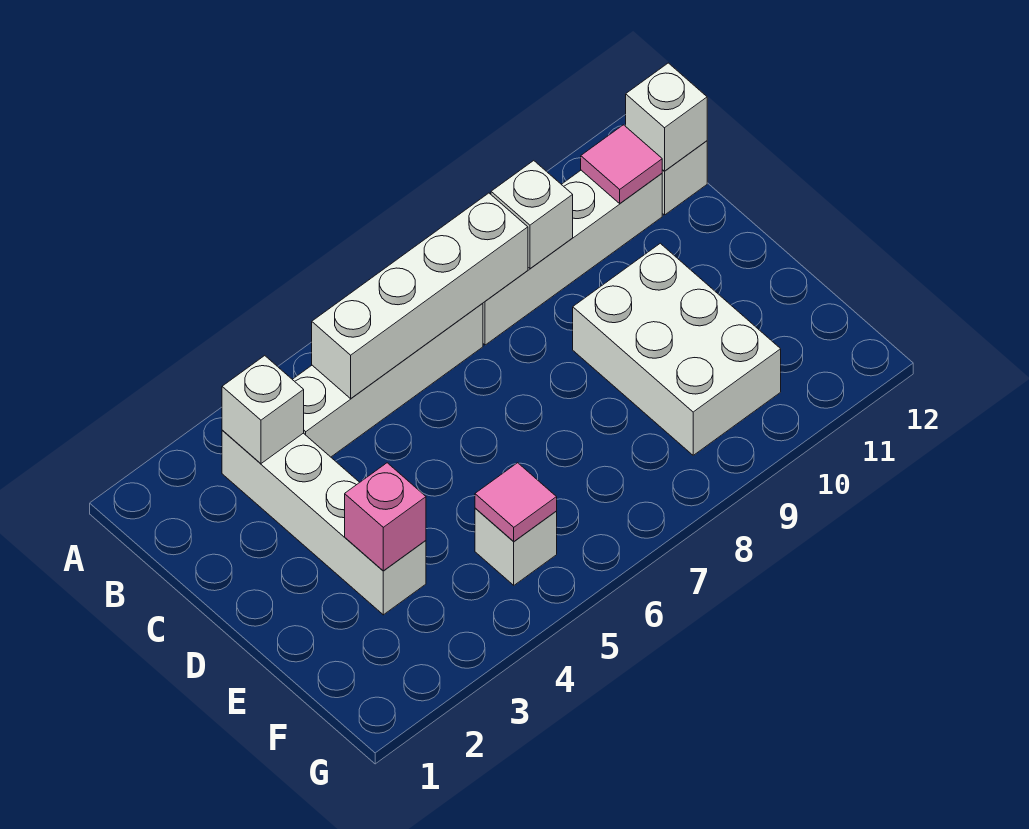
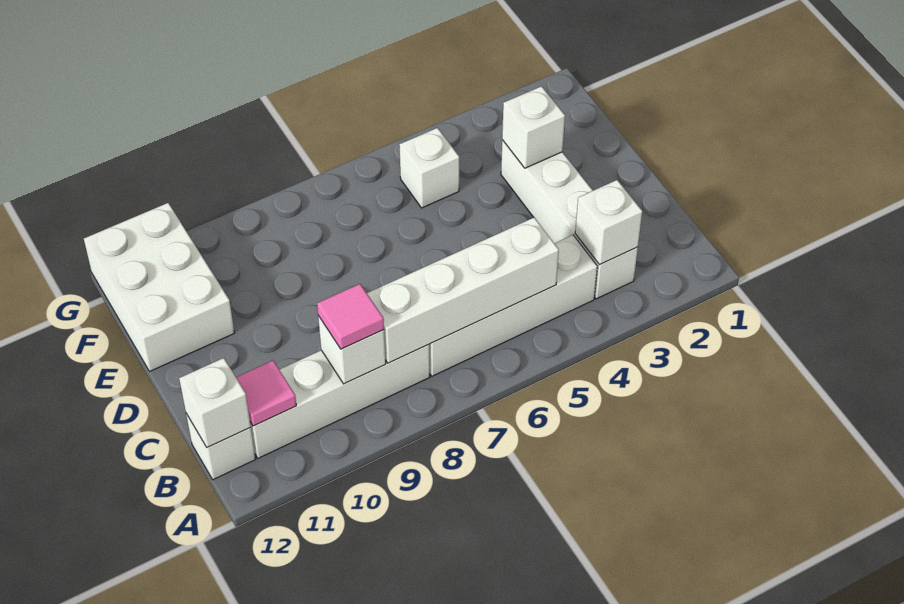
white 2x3 brick [573,243,781,455] -> white 2x3 brick moved to [84,203,234,371]
pink 1x1 brick [345,463,426,571] -> white 1x1 brick [502,86,565,168]
pink 1x1 tile [475,463,557,541] -> pink 1x1 tile moved to [317,284,384,349]

